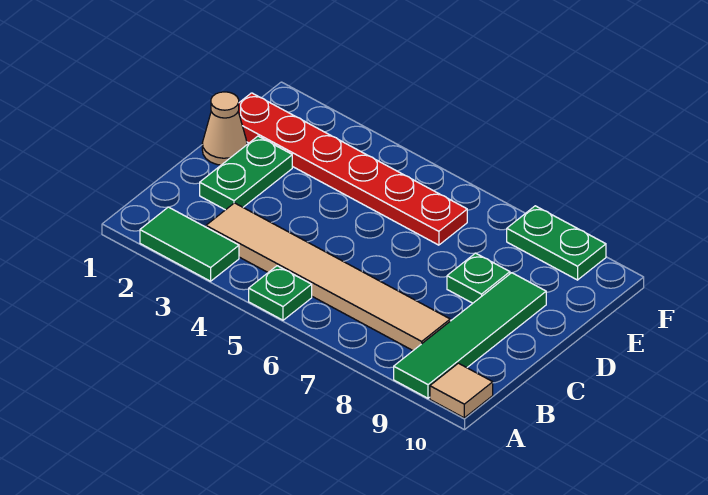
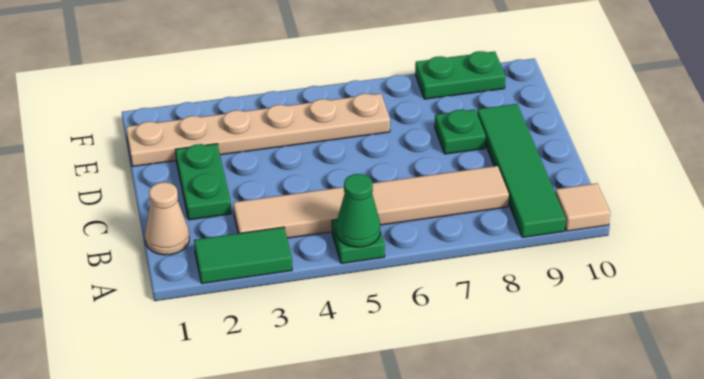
none -> green 1x1 cone [336,174,380,247]
tan 1x1 cone [202,92,247,165] -> tan 1x1 cone moved to [145,182,189,255]
red 1x6 plate [238,93,467,245] -> tan 1x6 plate [126,94,390,166]

